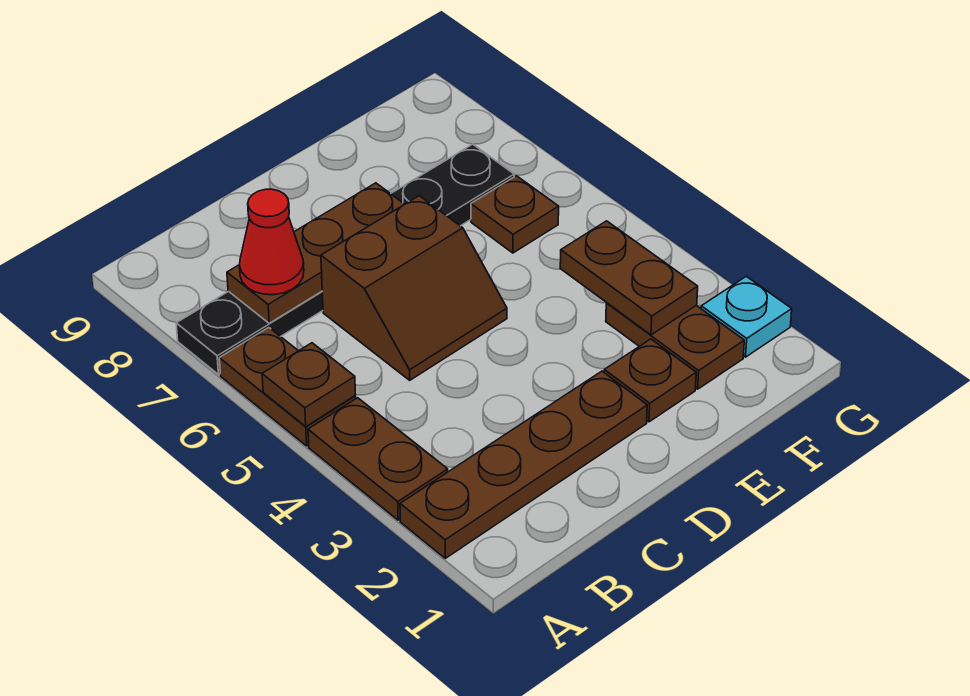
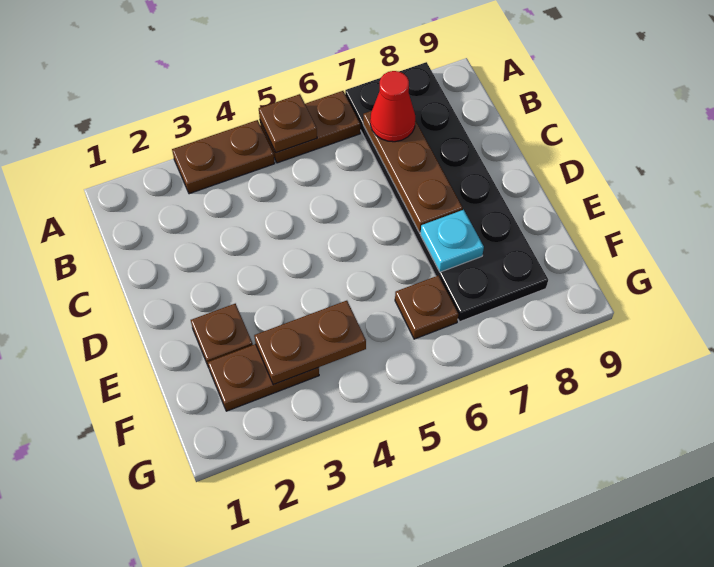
brown 1x4 plate [400,371,647,558] -> none
black 1x6 plate [176,144,514,374] -> black 2x6 plate [345,62,548,322]
brown 2x2 slope [321,196,507,380] -> none
cyan 1x1 plate [701,276,792,357] -> cyan 1x1 plate moved to [420,210,484,272]

